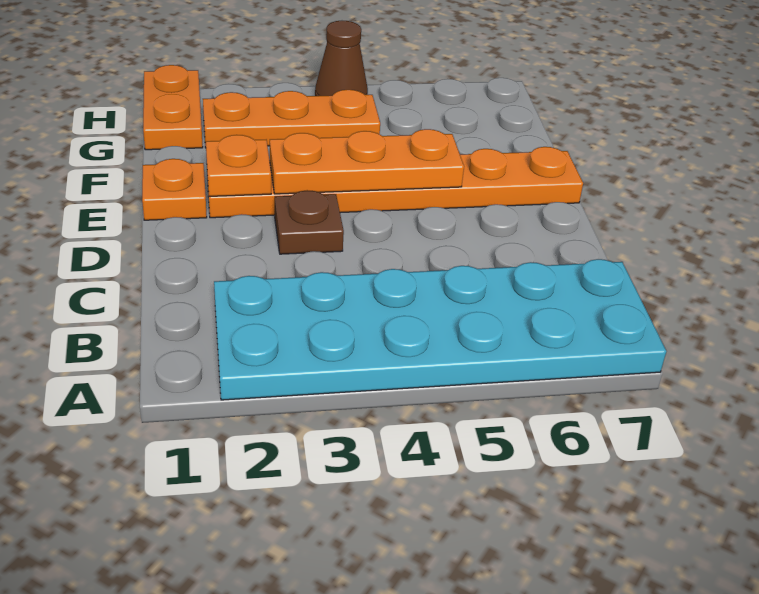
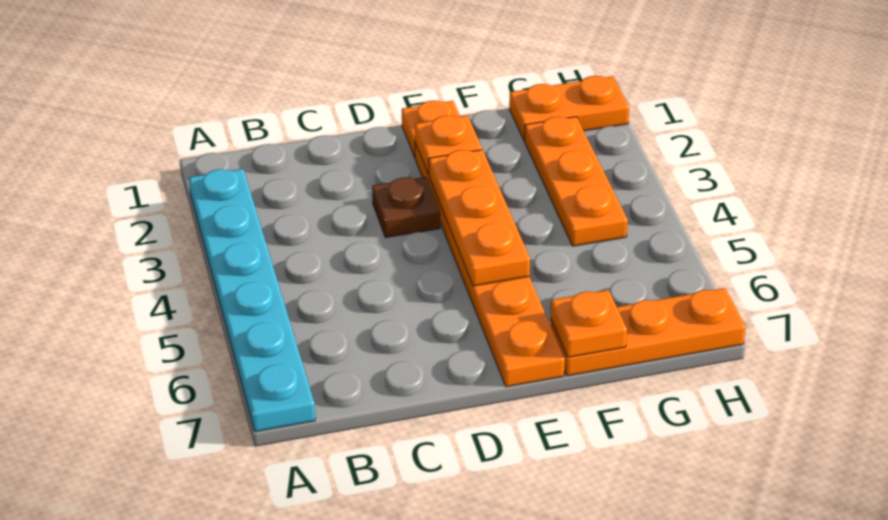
cyan 2x6 plate [214,259,666,400] -> cyan 1x6 plate [189,169,315,432]
none -> orange 1x3 plate [550,288,746,376]
none -> orange 1x1 plate [551,290,627,357]
brown 1x1 cone [315,21,368,96] -> none

